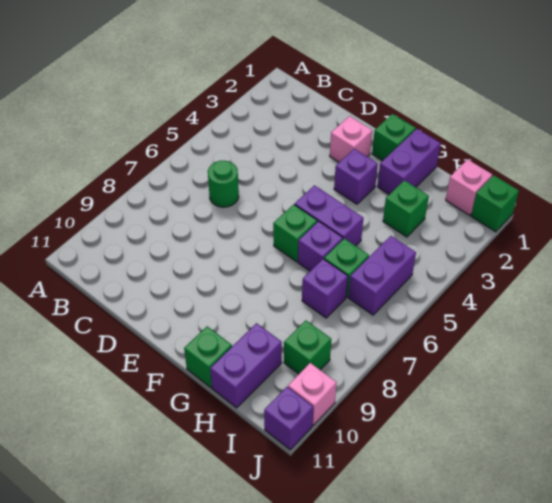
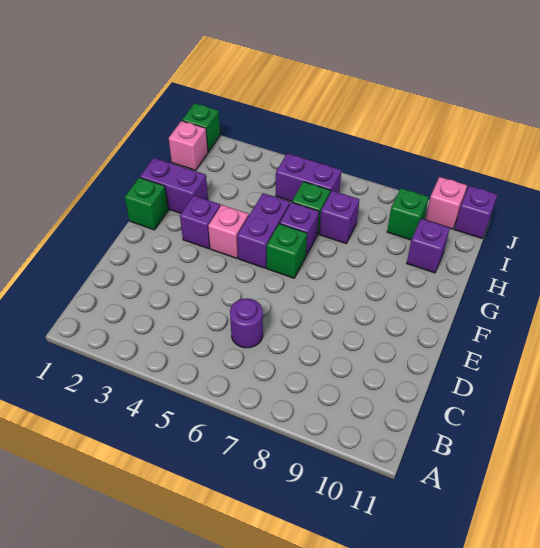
green 1x1 round brick [208,161,239,207] -> purple 1x1 round brick [230,298,263,348]
pink 1x1 brick [330,116,372,162] -> pink 1x1 brick moved to [208,205,249,258]
green 1x1 brick [184,326,232,388] -> none
green 1x1 brick [383,180,429,237] -> none
purple 1x2 brick [210,323,282,408] -> purple 1x1 brick [407,219,450,273]

